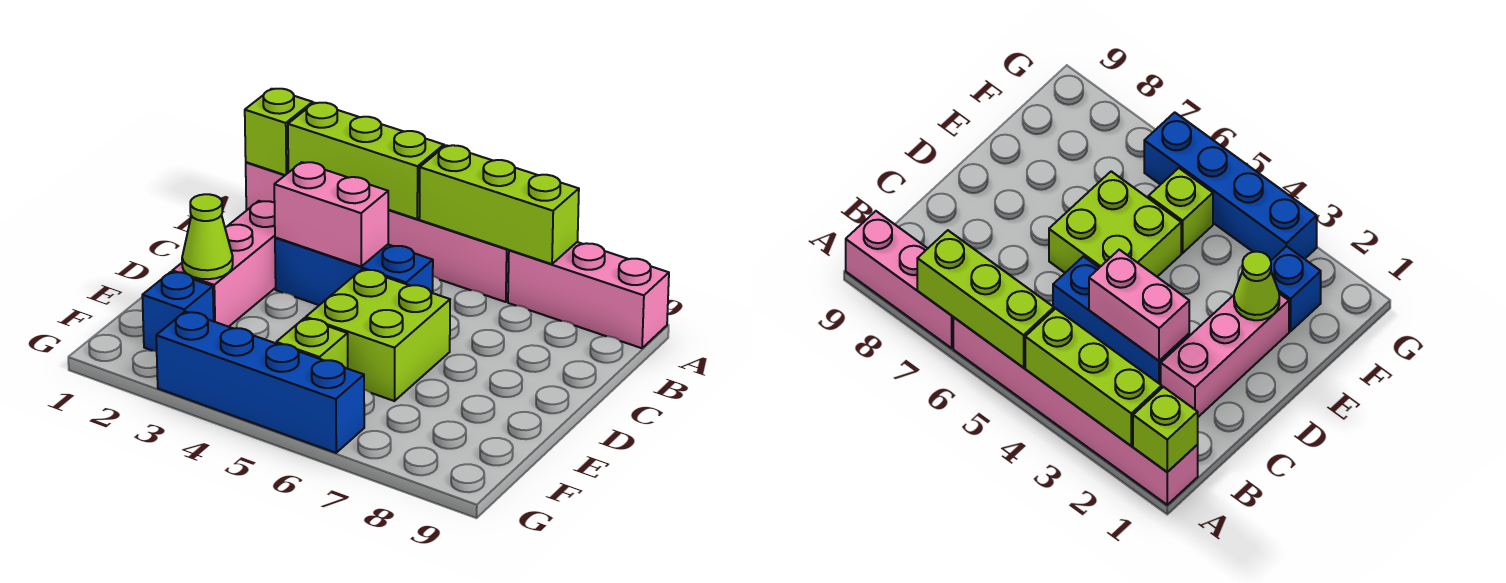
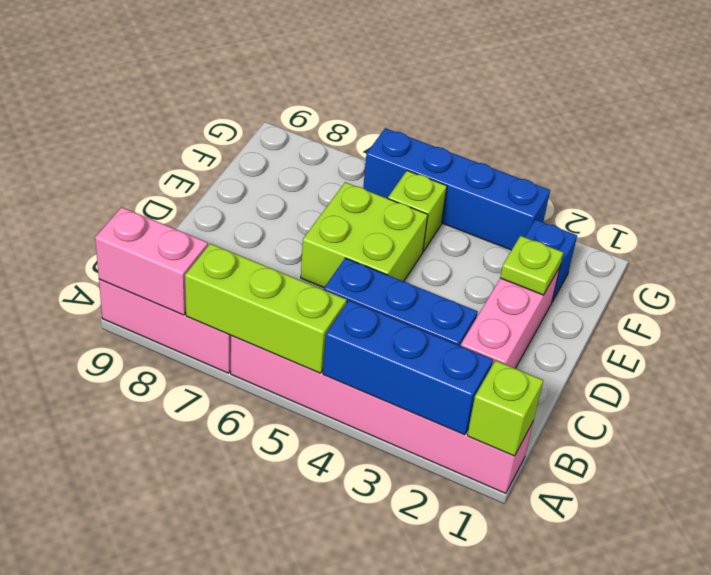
lime 1x3 brick [288,103,444,219] -> blue 1x3 brick [323,300,493,435]
pink 1x2 brick [274,162,388,266] -> pink 1x2 brick moved to [95,207,208,315]
lime 1x1 cone [182,194,233,279] -> lime 1x1 plate [500,236,563,295]

